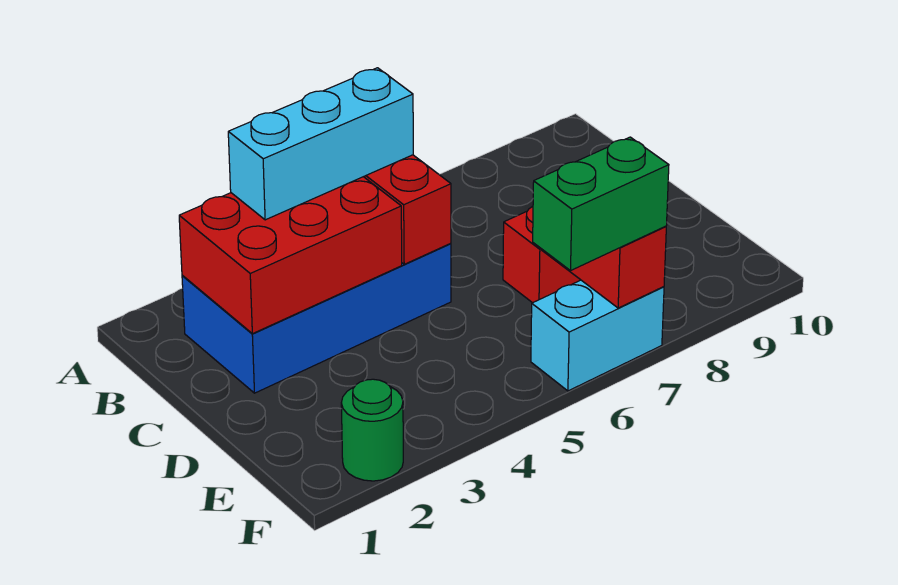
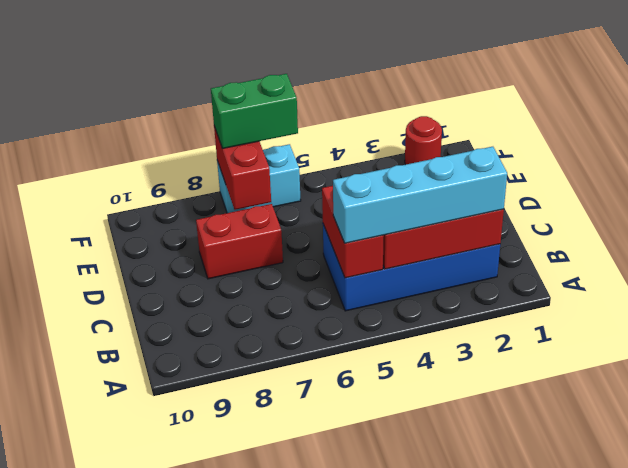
cyan 1x3 brick [228,68,413,220] -> cyan 1x4 brick [333,147,507,243]
green 1x1 round brick [341,379,403,481] -> red 1x1 round brick [405,116,442,165]

